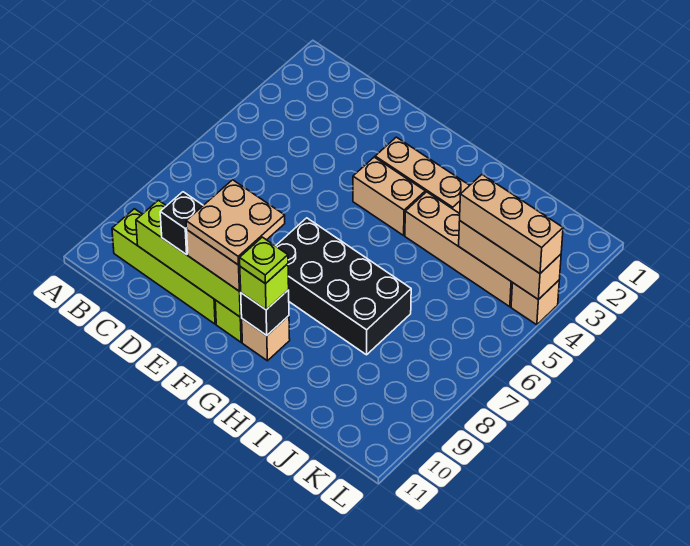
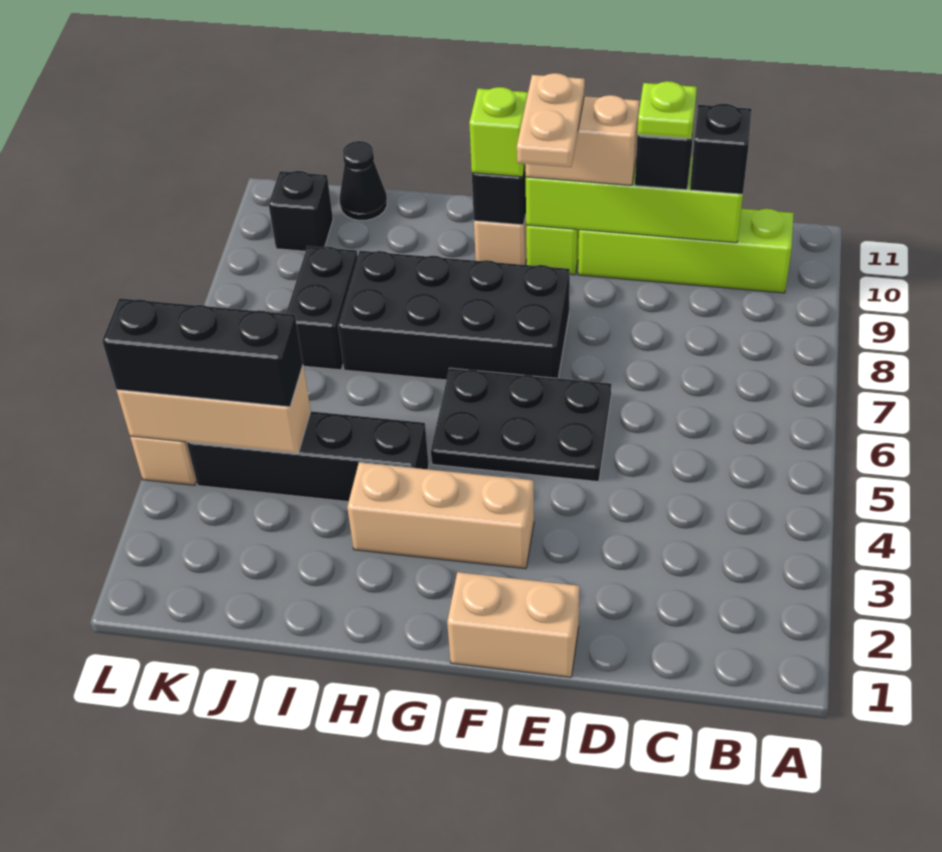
none -> black 1x1 brick [690,104,752,194]
none -> black 2x3 plate [431,368,611,482]
tan 2x2 plate [186,180,285,265] -> tan 1x2 plate [517,73,585,167]
tan 1x2 brick [353,157,425,235] -> tan 1x2 brick moved to [447,572,580,677]
lime 1x1 plate [239,237,288,284] -> lime 1x1 plate moved to [637,81,697,139]
tan 1x4 brick [405,192,513,307] -> black 1x4 brick [187,411,429,502]
tan 1x3 brick [460,175,563,273] -> black 1x3 brick [102,298,303,407]
none -> black 1x2 brick [286,246,358,370]
none -> black 1x1 cone [339,141,387,220]
none -> black 1x1 brick [269,171,333,251]

